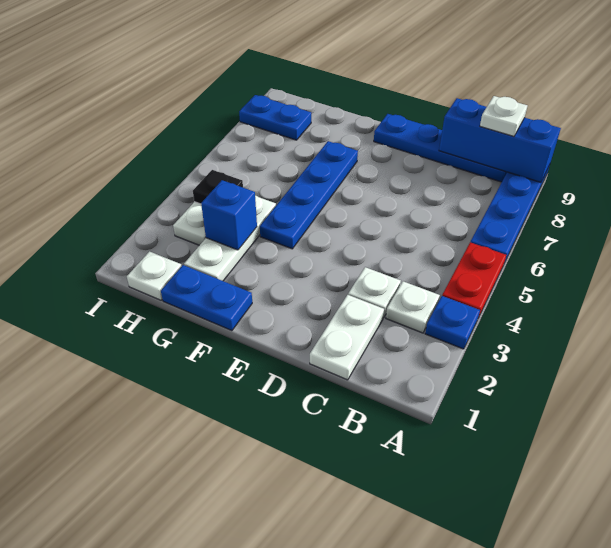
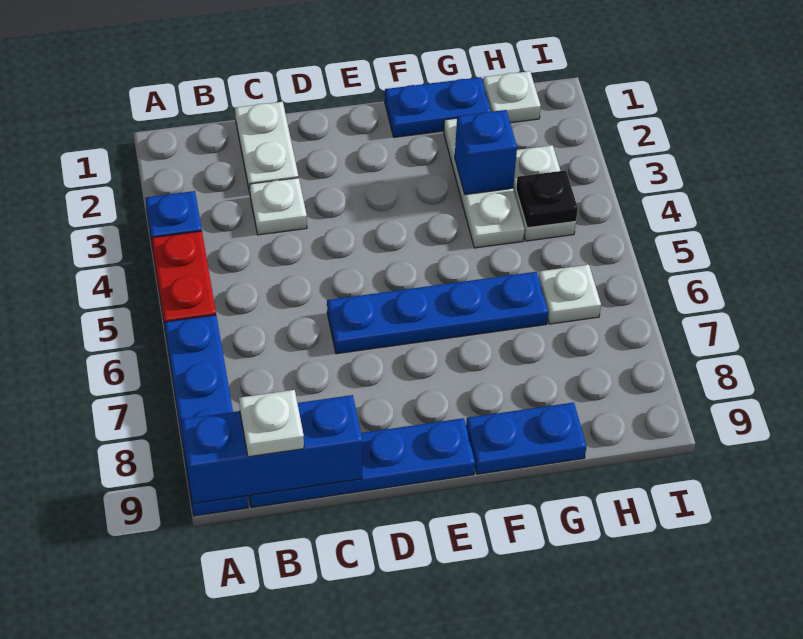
white 1x1 plate [386,281,440,333] -> white 1x1 plate moved to [539,265,601,324]
blue 1x4 plate [260,141,358,249] -> blue 1x4 plate turned to [327,272,548,354]
blue 1x2 plate [239,95,311,140] -> blue 1x2 plate moved to [466,402,587,474]

